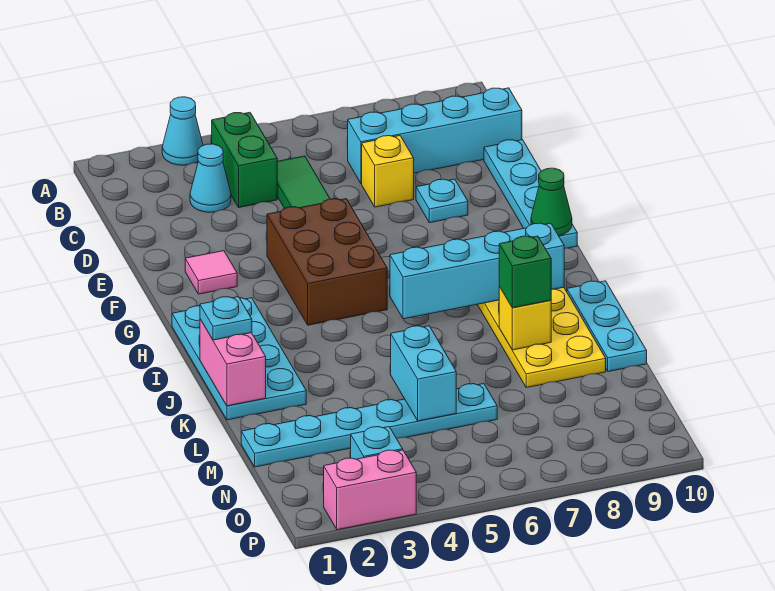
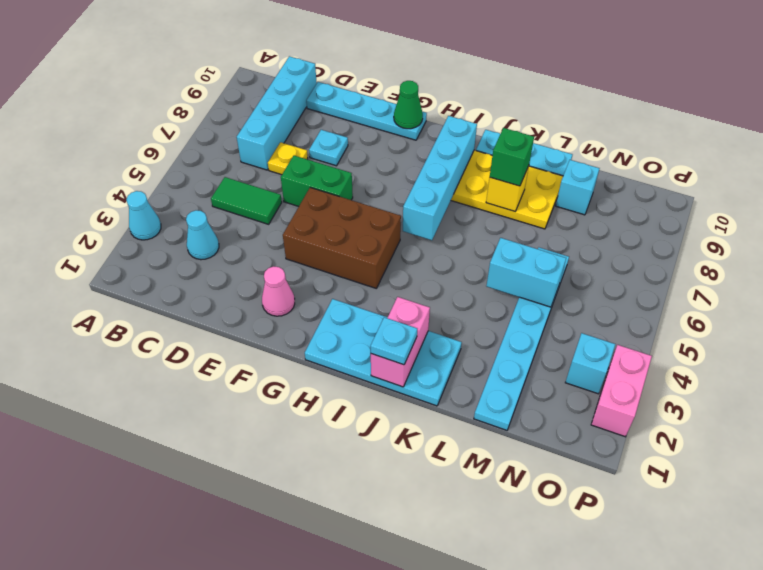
green 1x2 brick [212,112,277,207] -> green 1x2 brick moved to [281,155,353,206]
yellow 1x1 brick [362,136,414,207] -> yellow 1x1 plate [268,142,308,175]
pink 1x1 tile [185,251,237,294] -> pink 1x1 cone [262,266,295,316]
pink 1x2 brick [200,319,266,406] -> pink 1x2 brick turned to [371,297,430,387]
none -> cyan 1x1 brick [556,160,600,215]

